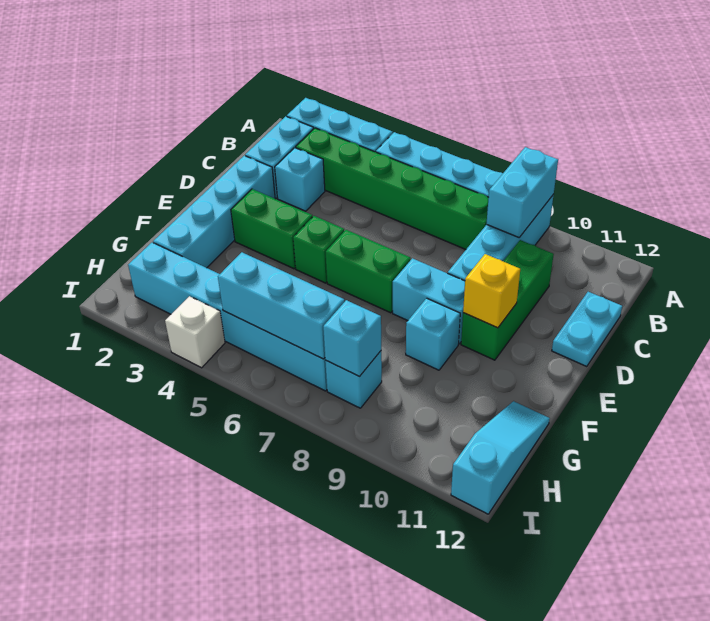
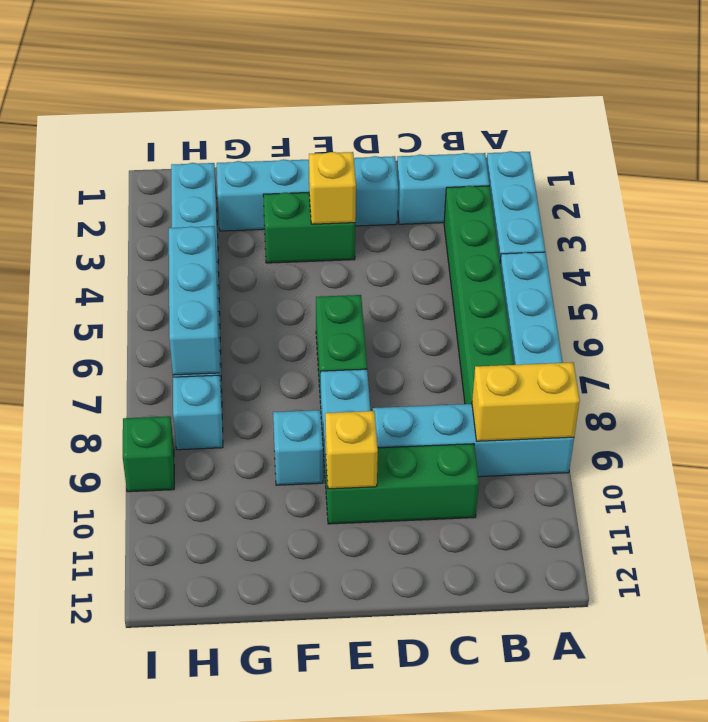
cyan 1x2 brick [487,147,558,237] -> yellow 1x2 brick [472,362,580,441]
cyan 1x1 brick [275,148,325,211] -> none
cyan 1x2 plate [552,292,622,367] -> none
green 1x2 brick [231,189,312,269] -> green 1x2 brick turned to [263,193,355,263]
none -> yellow 1x1 brick [309,152,356,224]
green 1x1 brick [293,216,344,283] -> green 1x1 brick moved to [123,416,174,492]
cyan 1x3 slope [451,401,550,514] -> none
cyan 1x1 brick [323,300,381,377] -> none
white 1x1 brick [165,296,225,368] -> none

